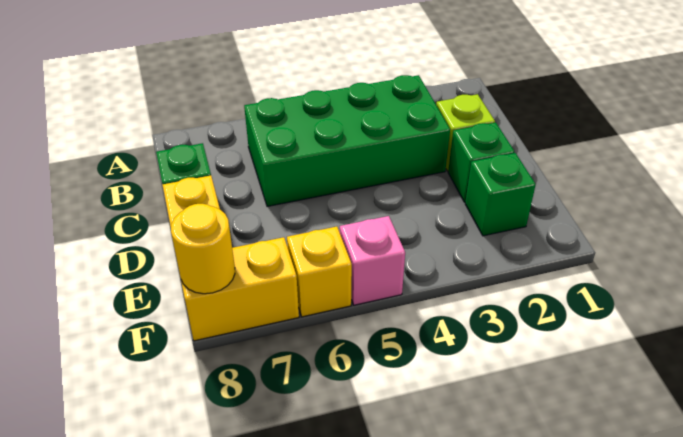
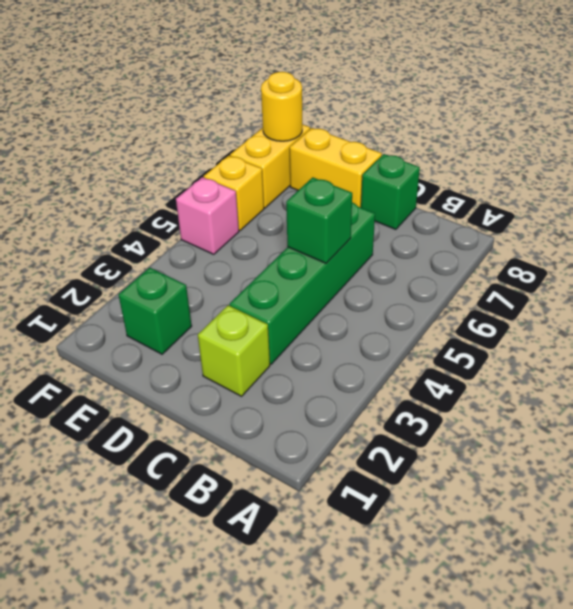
green 2x4 brick [244,75,450,206] -> green 1x4 brick [230,203,375,364]
green 1x1 brick [448,123,515,202] -> green 1x1 brick moved to [286,177,352,263]

